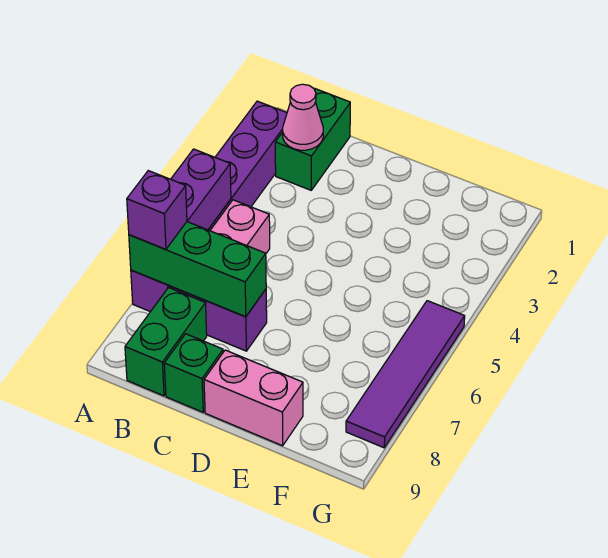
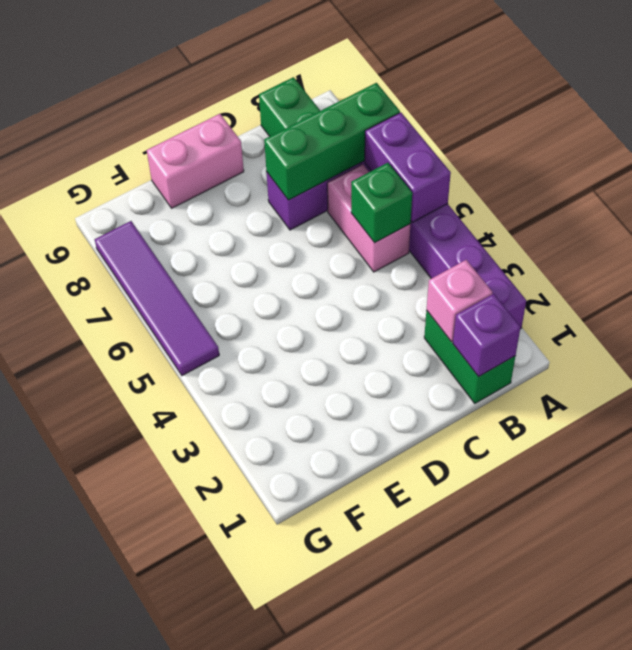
purple 1x1 brick [127,171,187,249] -> purple 1x1 brick moved to [453,294,520,377]
pink 1x1 cone [283,84,323,150] -> pink 1x1 brick [427,260,492,342]
green 1x1 brick [164,334,223,412] -> green 1x1 brick moved to [351,163,412,243]

